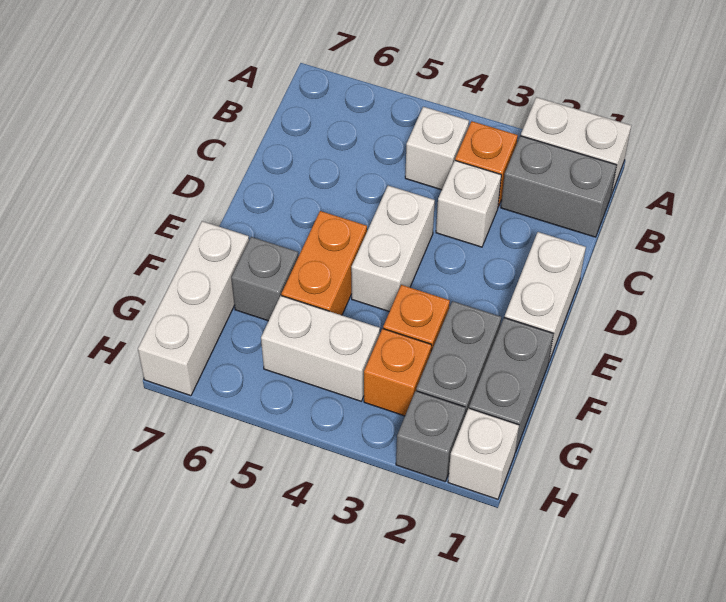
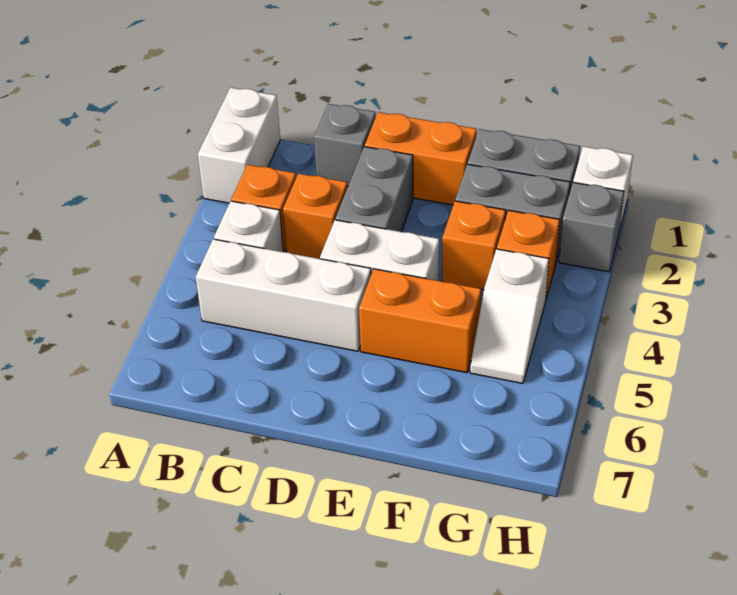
grey 1x2 brick [501,136,617,237] -> grey 1x2 brick moved to [336,147,413,232]
white 1x1 brick [436,161,501,247] -> orange 1x1 brick [283,173,348,259]
white 1x2 brick [504,232,586,361] -> orange 1x2 brick [365,112,477,205]
grey 1x1 brick [231,237,298,321] -> grey 1x1 brick moved to [314,104,376,186]
white 1x3 brick [138,221,249,396] -> white 1x3 brick moved to [196,239,371,351]
white 1x2 brick [261,296,380,401] -> white 1x2 slope [470,249,549,384]

